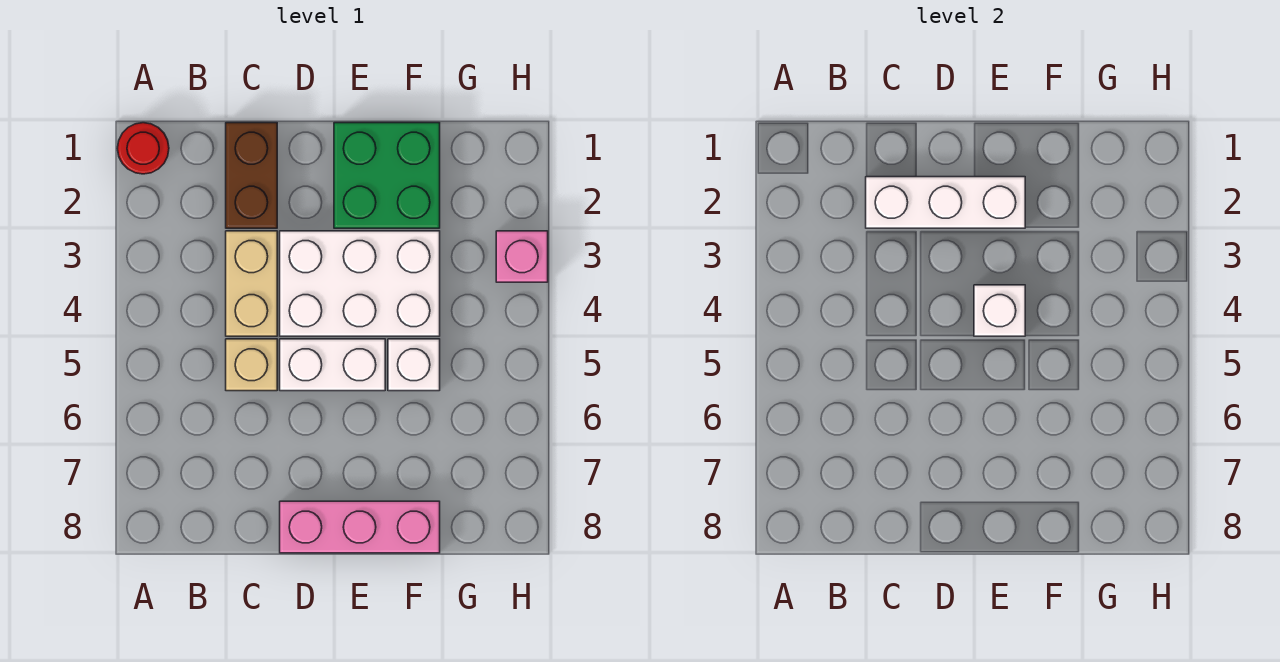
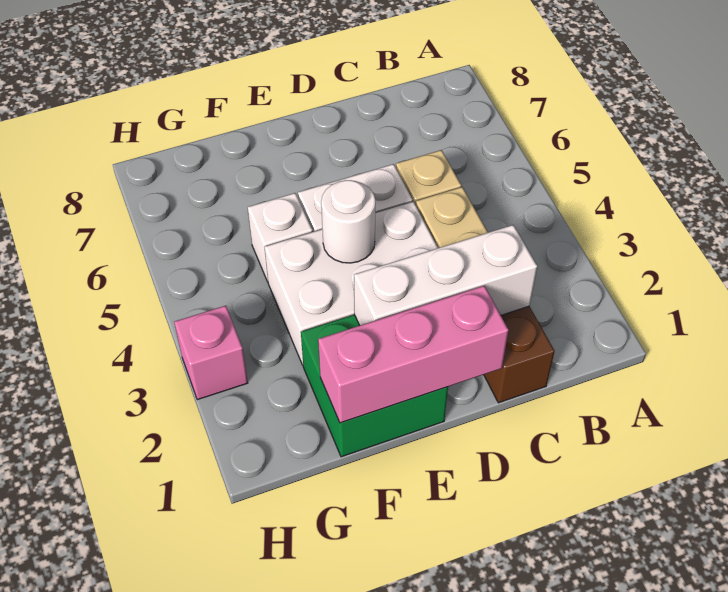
red 1x1 round brick [117,123,169,174] -> none
pink 1x3 brick [280,501,440,553] -> pink 1x3 brick moved to [318,286,509,423]
white 1x1 brick [974,285,1025,336] -> white 1x1 round brick [321,180,375,263]

